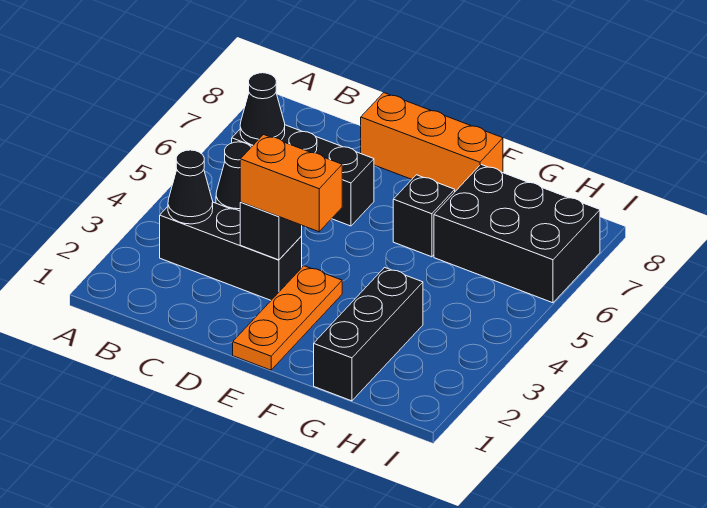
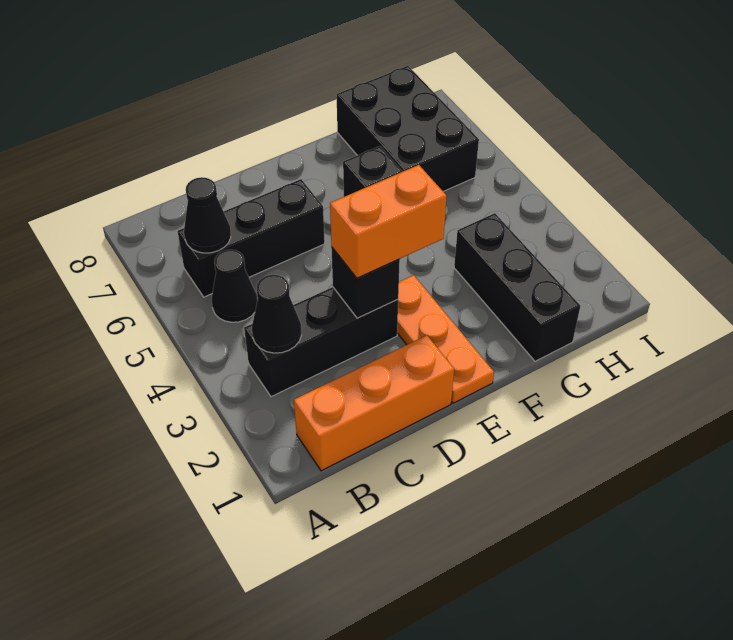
orange 1x3 brick [361,93,503,191] -> orange 1x3 brick moved to [294,335,454,471]
black 2x3 brick [434,165,600,303] -> black 2x3 brick turned to [336,66,479,191]

